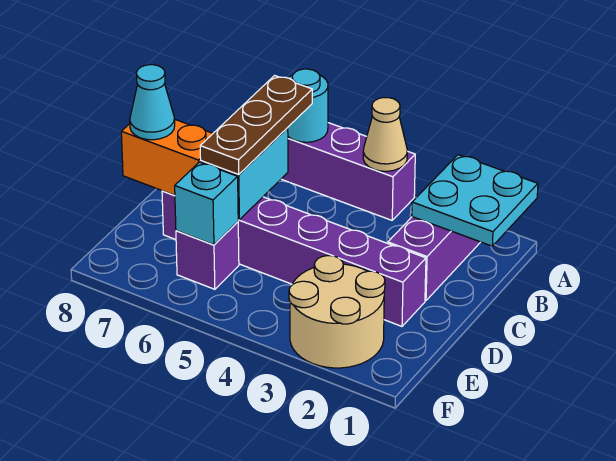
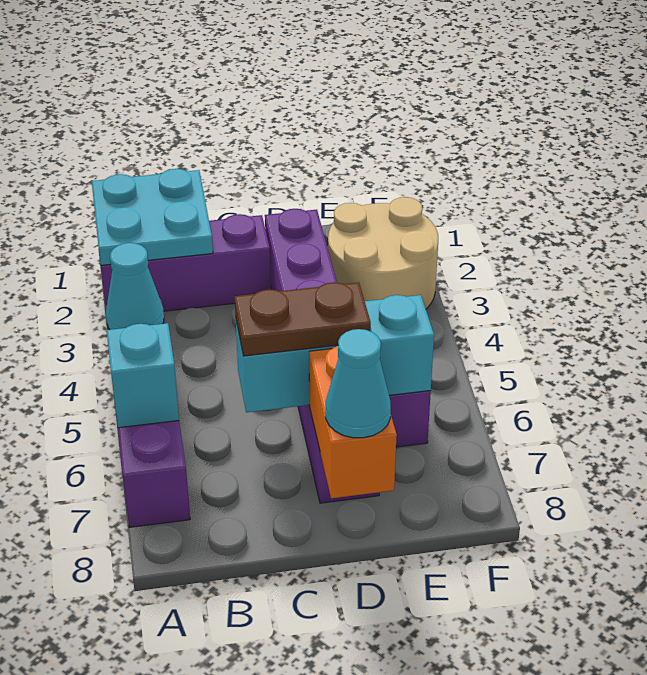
tan 1x1 cone [363,98,407,171] -> cyan 1x1 cone [106,243,164,330]
cyan 1x1 round brick [288,69,328,142] -> cyan 1x1 brick [107,323,179,428]
brown 1x3 plate [200,76,312,175] -> brown 1x2 plate [235,282,371,356]

